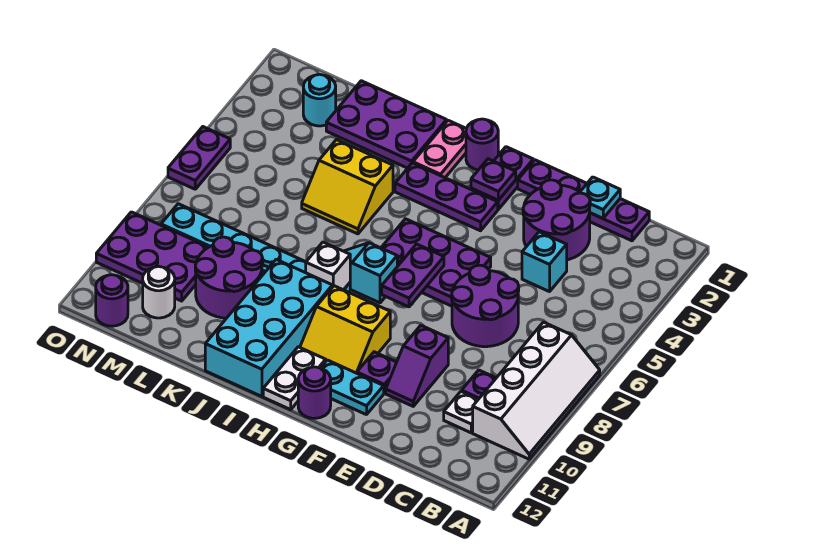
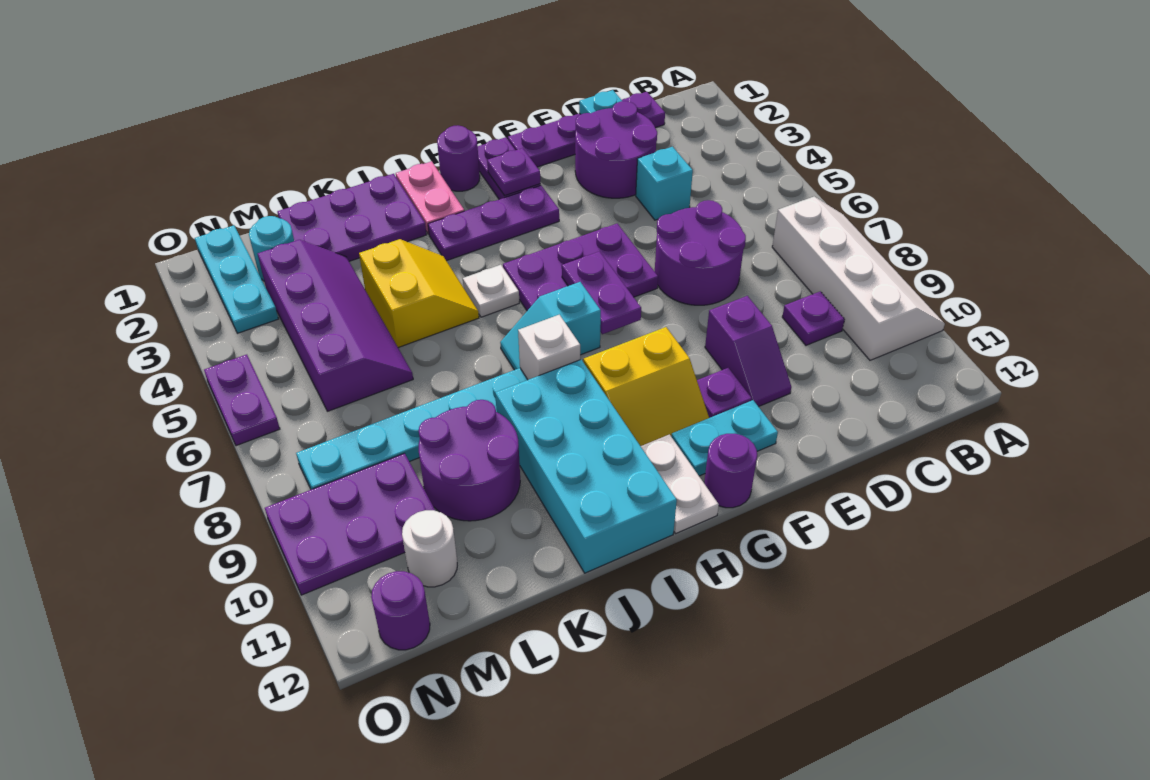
white 1x1 plate [444,391,478,433] -> white 1x1 plate moved to [463,265,519,317]
yellow 2x2 slope [302,140,393,234] -> yellow 2x2 slope turned to [359,239,479,348]
none -> purple 2x4 slope [258,240,413,411]
none -> cyan 1x3 plate [195,225,278,333]

